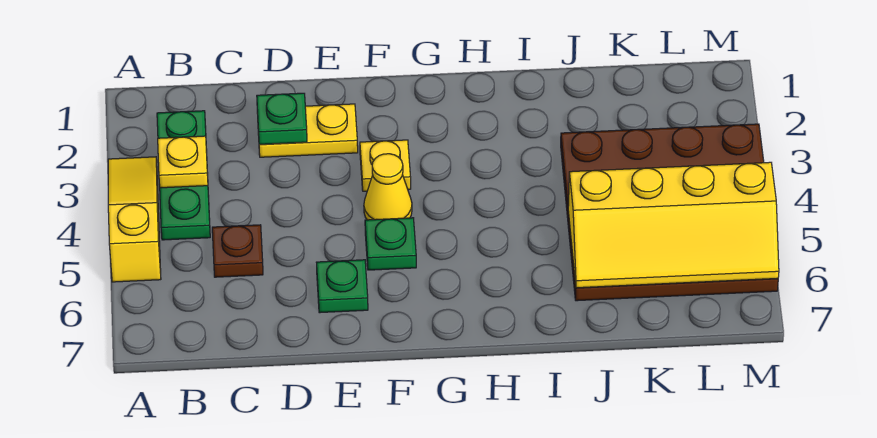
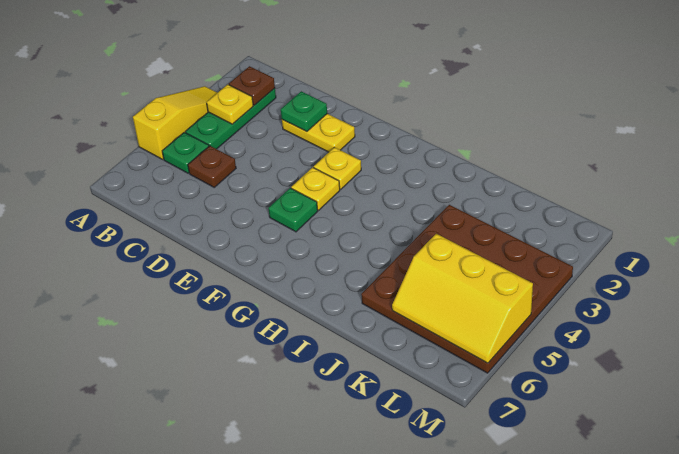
none -> brown 1x1 plate [229,66,275,105]
green 1x1 plate [316,260,368,313] -> green 1x1 plate moved to [162,132,209,173]
yellow 1x1 cone [364,154,412,220] -> yellow 1x1 plate [291,167,340,210]
yellow 2x4 slope [568,162,779,288] -> yellow 2x3 slope [392,234,533,363]

